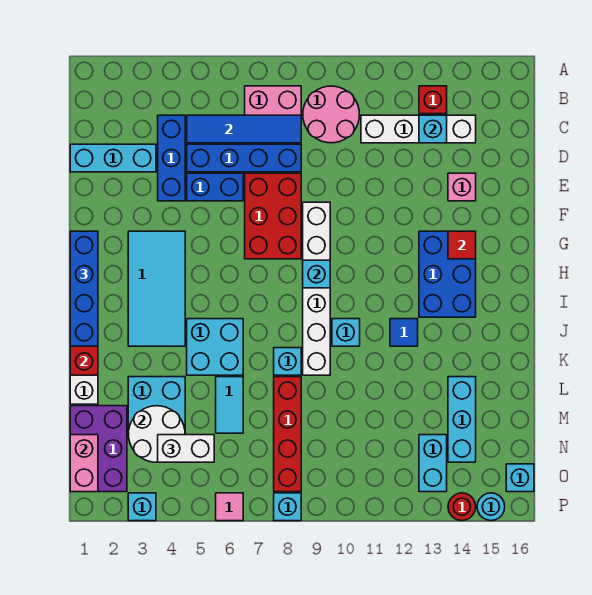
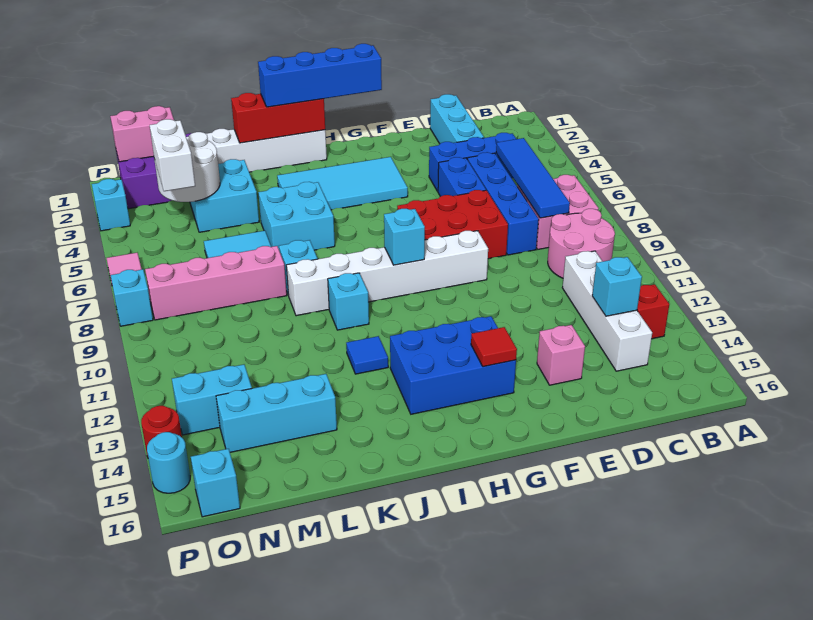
red 1x4 brick [274,377,301,492] -> pink 1x4 brick [145,246,287,320]

